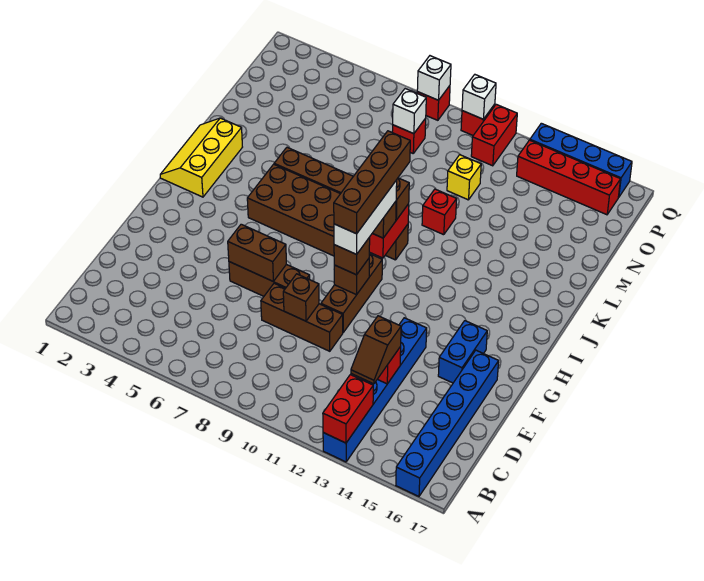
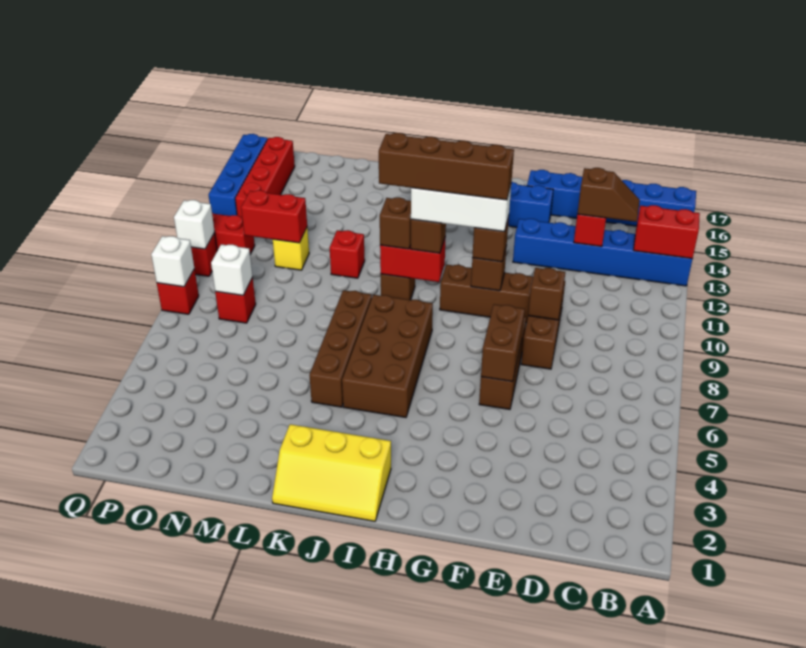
none -> red 1x2 brick [241,190,307,243]

